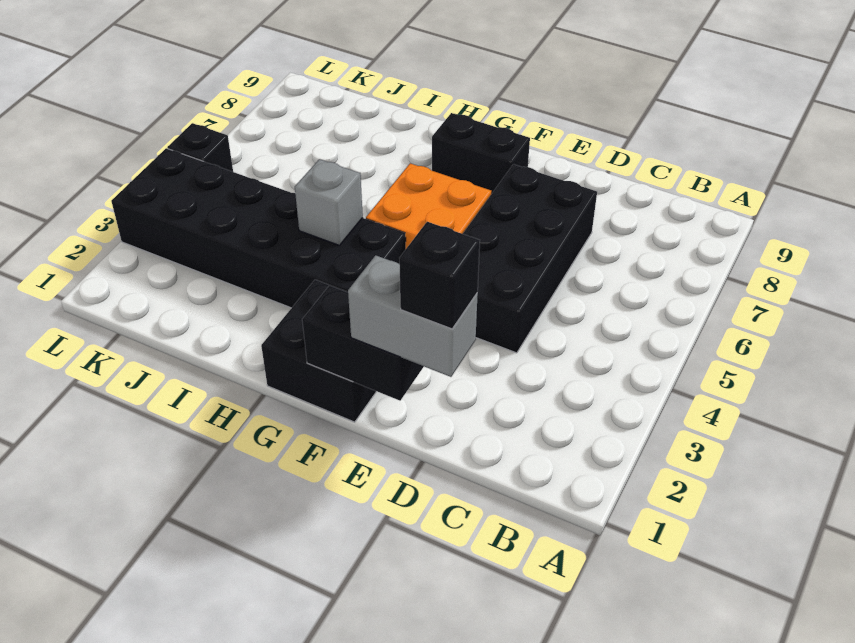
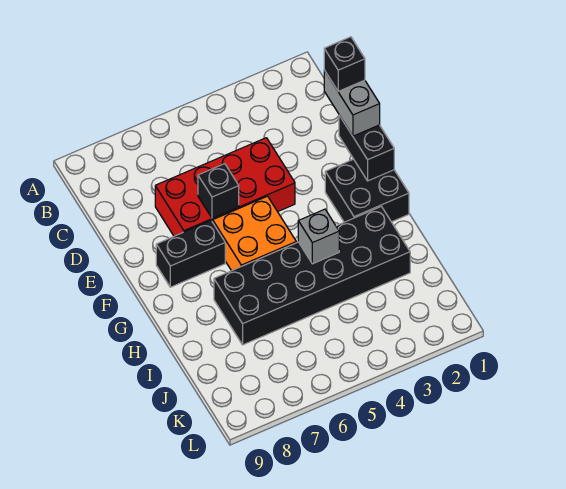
black 2x4 brick [463,164,597,353] -> red 2x4 brick [155,138,295,236]
black 1x2 brick [432,113,530,194] -> black 1x2 brick turned to [156,221,225,287]
black 2x6 brick [111,148,406,308] -> black 2x6 brick turned to [214,206,410,345]
black 1x1 brick [167,123,233,172] -> black 1x1 brick moved to [198,164,239,218]

